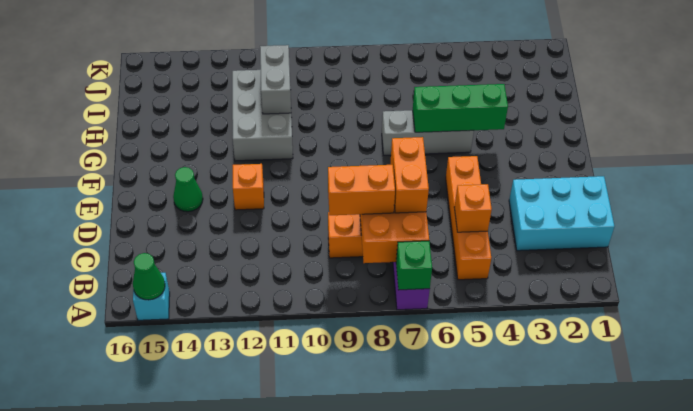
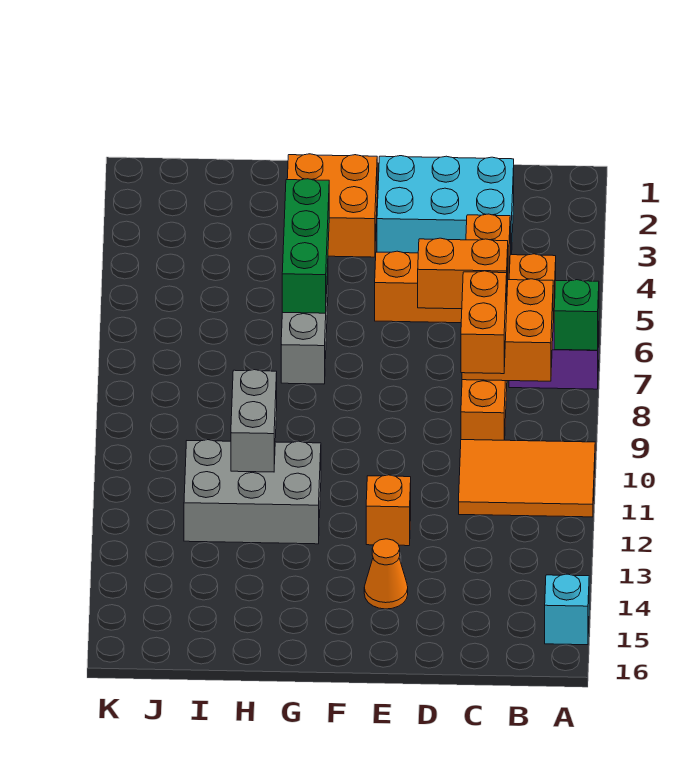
none -> orange 2x3 tile [459,440,595,517]
green 1x1 cone [133,253,165,300] -> none
cyan 2x3 brick [509,176,614,251] -> cyan 2x3 brick turned to [377,156,514,255]
green 1x1 cone [173,167,203,212] -> orange 1x1 cone [364,539,408,609]
none -> orange 2x2 brick [287,154,377,257]
grey 1x2 brick [260,45,291,114] -> grey 1x2 brick turned to [231,370,277,472]

